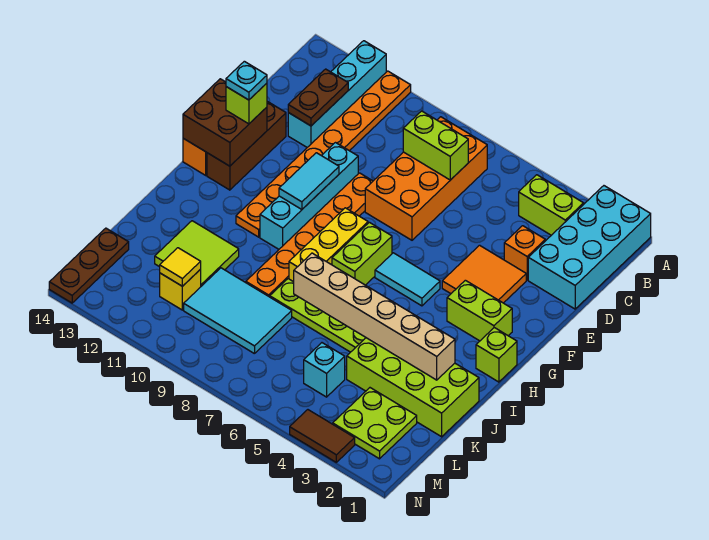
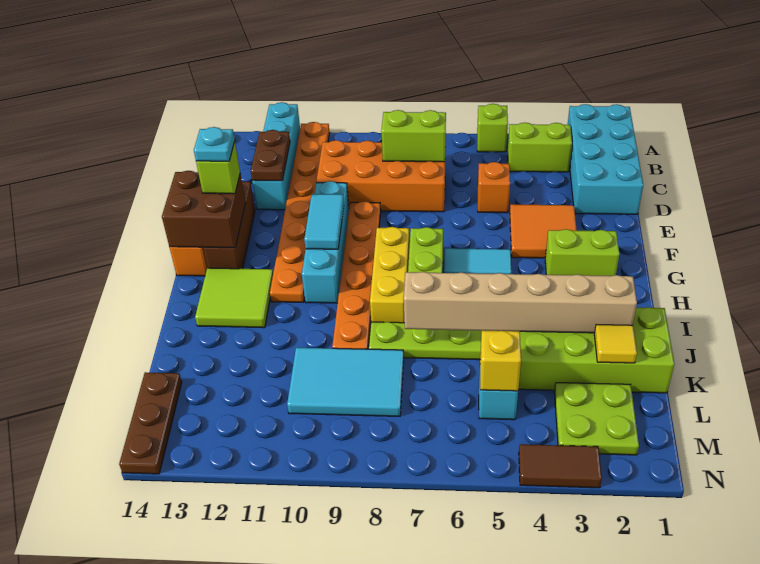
orange 2x4 brick [365,117,487,240] -> orange 2x4 brick turned to [316,140,446,212]
orange 1x1 brick [504,226,545,280] -> orange 1x1 brick moved to [478,162,510,213]
lime 1x1 brick [476,328,517,382] -> lime 1x1 brick moved to [477,104,508,152]
lime 2x2 tile [155,221,239,286] -> lime 2x2 tile moved to [195,268,273,328]
yellow 1x1 brick [160,270,201,310] -> yellow 1x1 brick moved to [480,331,521,391]
yellow 1x1 tile [160,248,201,286] -> yellow 1x1 tile moved to [594,325,637,363]

